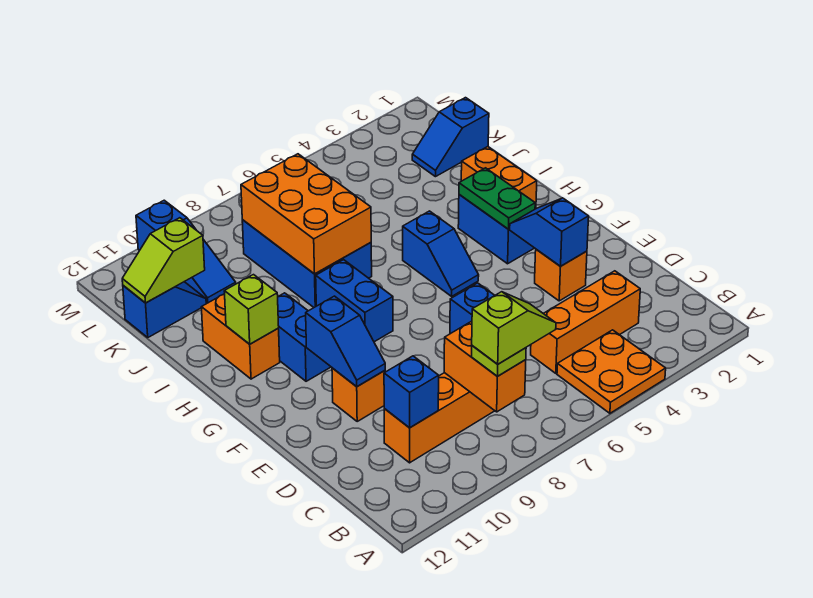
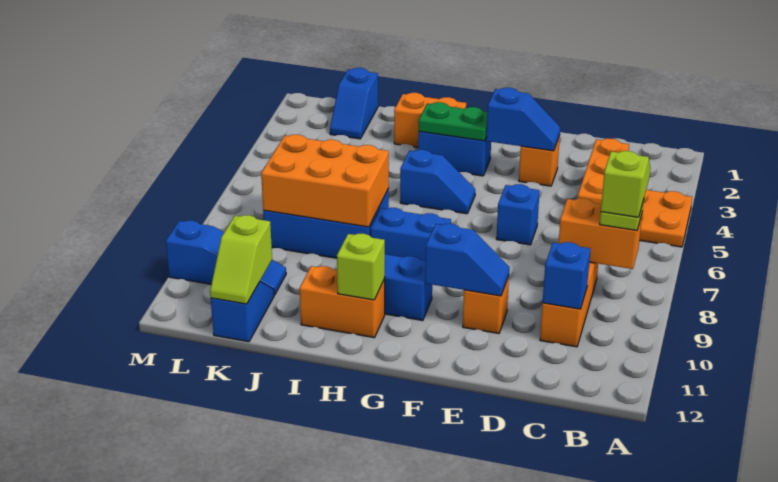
blue 1x2 slope [510,198,589,266] -> blue 1x2 slope turned to [486,88,560,151]

